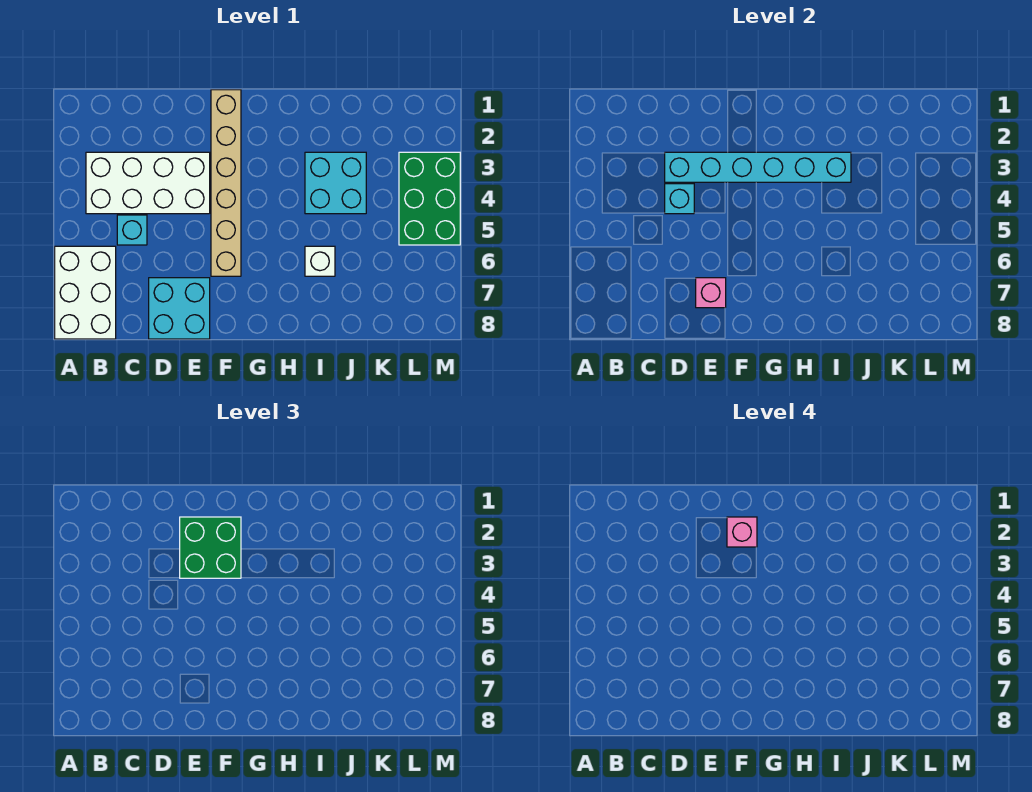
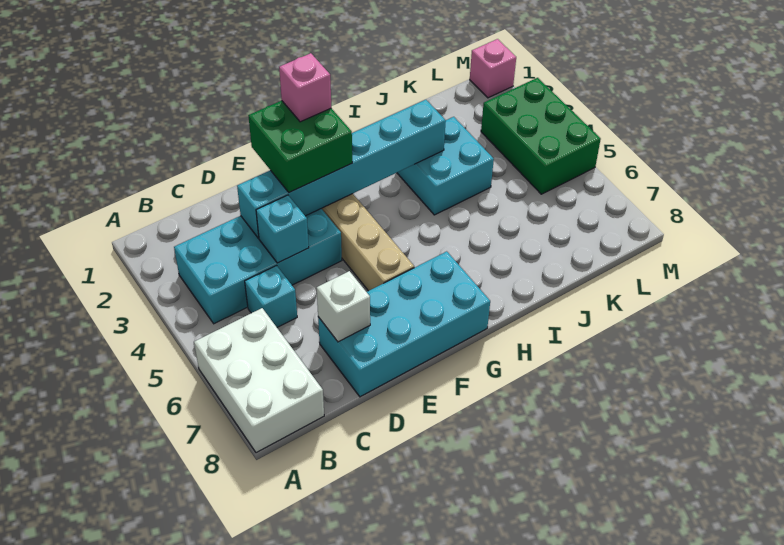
white 2x4 brick [86,152,210,214] -> cyan 2x4 brick [174,209,342,324]
cyan 2x2 brick [149,278,210,339] -> cyan 2x4 brick [318,251,490,397]
pink 1x1 brick [696,278,726,308] -> pink 1x1 brick moved to [470,39,516,98]
white 1x1 brick [305,246,335,276] -> white 1x1 brick moved to [317,271,370,342]

